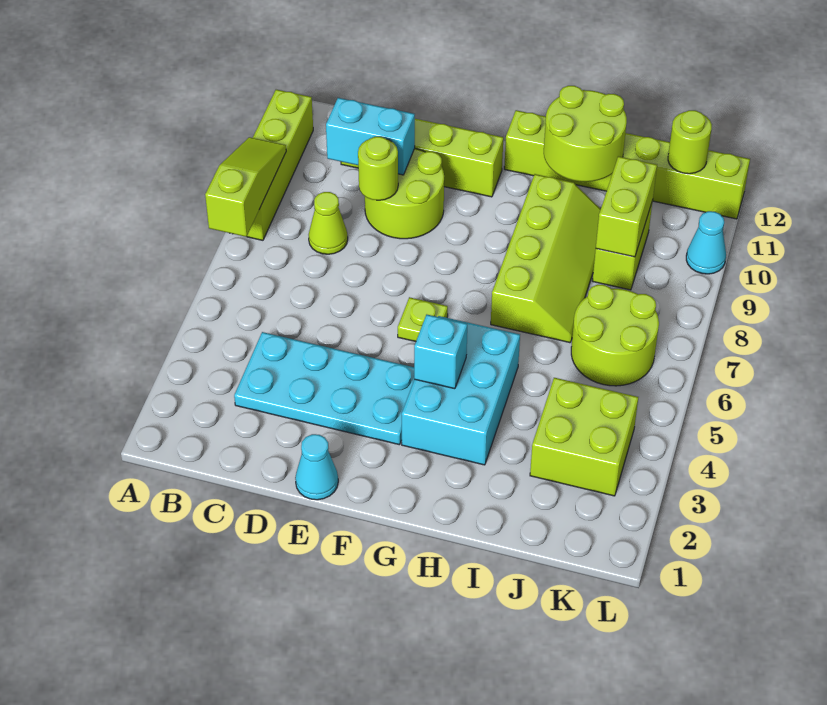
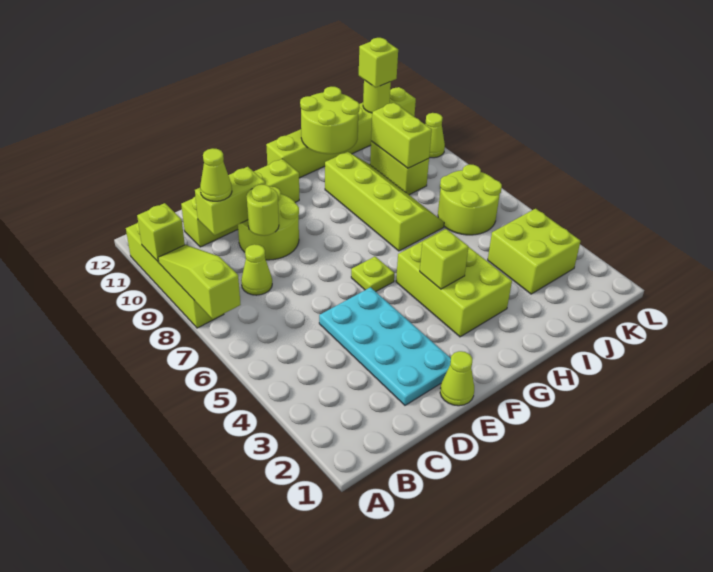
none -> lime 1x1 brick [137,203,185,262]
cyan 2x4 plate [234,332,414,445] -> cyan 2x4 plate turned to [319,287,451,405]
cyan 1x2 brick [326,98,415,175] -> lime 1x2 brick [195,167,265,235]
none -> lime 1x1 cone [200,148,232,201]
cyan 1x1 cone [295,434,338,500] -> lime 1x1 cone [440,351,474,406]
cyan 2x3 brick [402,316,520,465] -> lime 2x3 brick [396,229,512,337]
cyan 1x1 brick [414,315,467,389] -> lime 1x1 brick [420,229,468,289]
none -> lime 1x1 brick [359,38,398,88]
cyan 1x1 cone [686,211,726,274] -> lime 1x1 cone [425,113,445,158]

